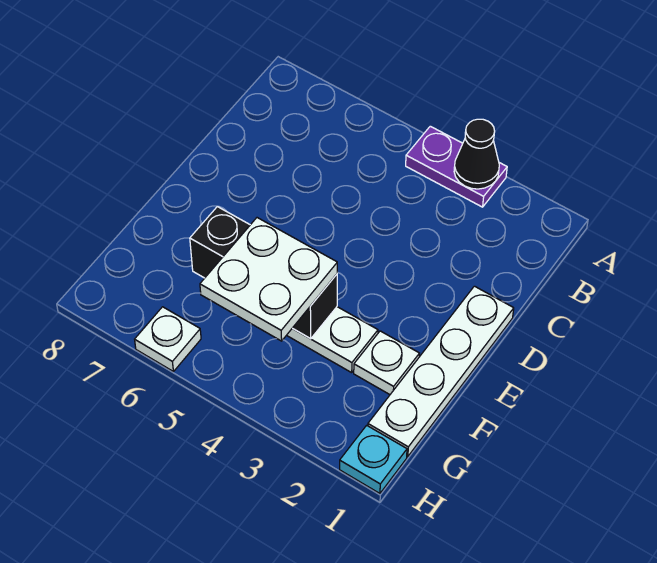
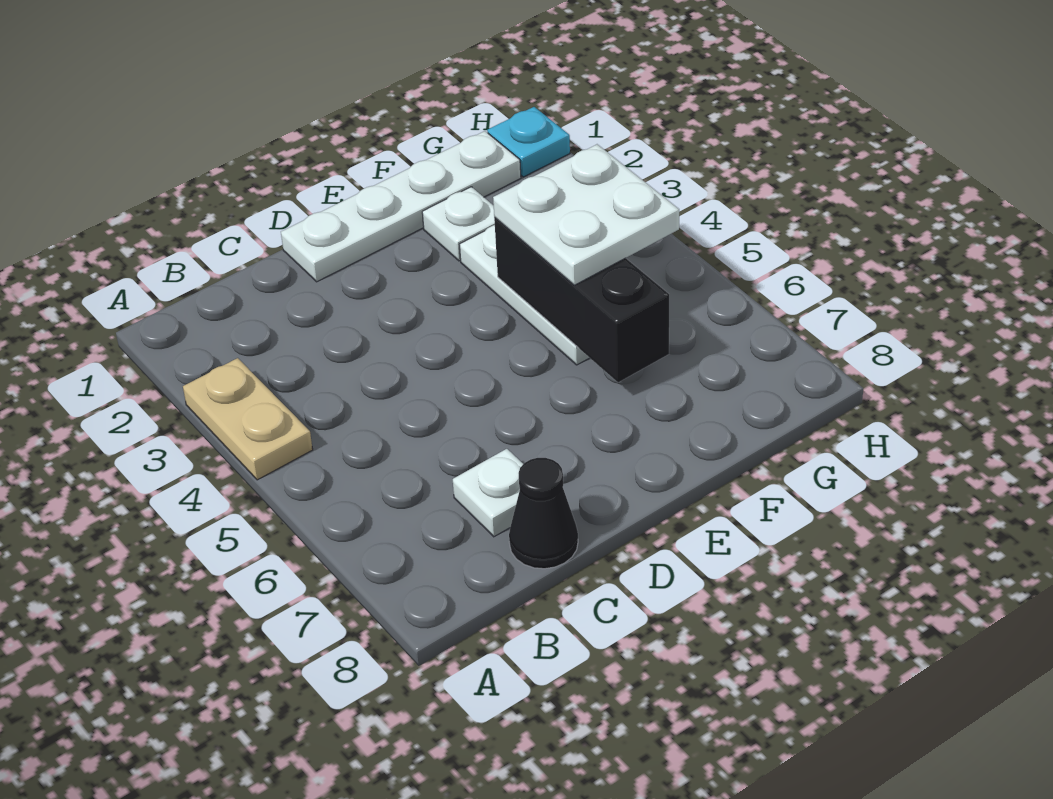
purple 1x2 plate [406,126,507,207] -> tan 1x2 plate [183,358,313,480]
black 1x1 cone [454,119,499,189] -> black 1x1 cone moved to [509,458,578,569]
white 1x1 plate [135,307,201,371] -> white 1x1 plate moved to [453,449,523,537]

